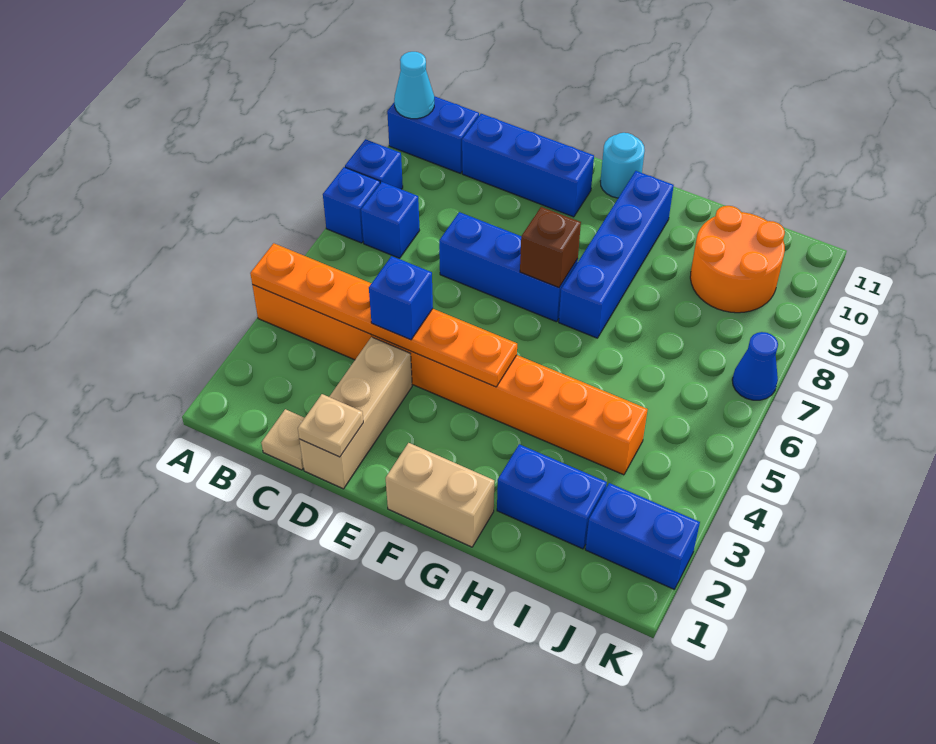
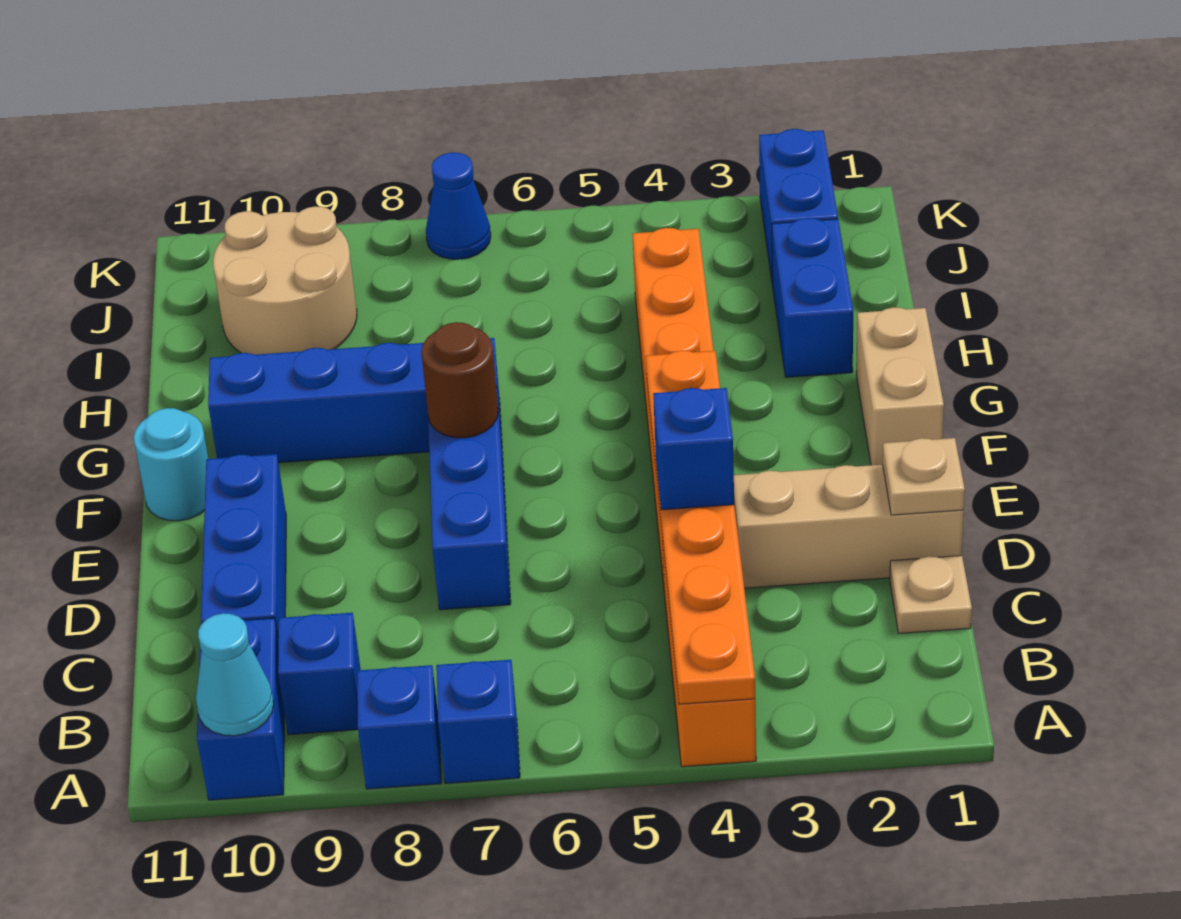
blue 1x1 brick [361,182,420,258] -> blue 1x1 brick moved to [278,613,361,735]
brown 1x1 brick [520,207,581,287] -> brown 1x1 round brick [421,322,498,438]
orange 2x2 round brick [690,206,785,313] -> tan 2x2 round brick [213,206,357,355]

